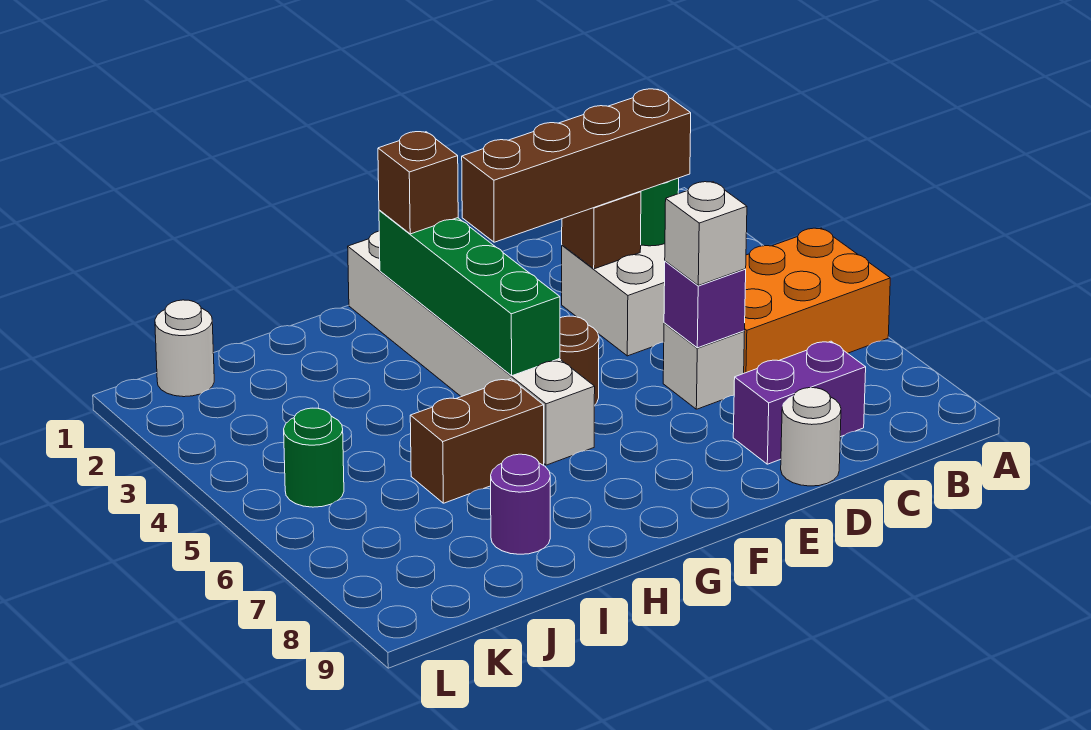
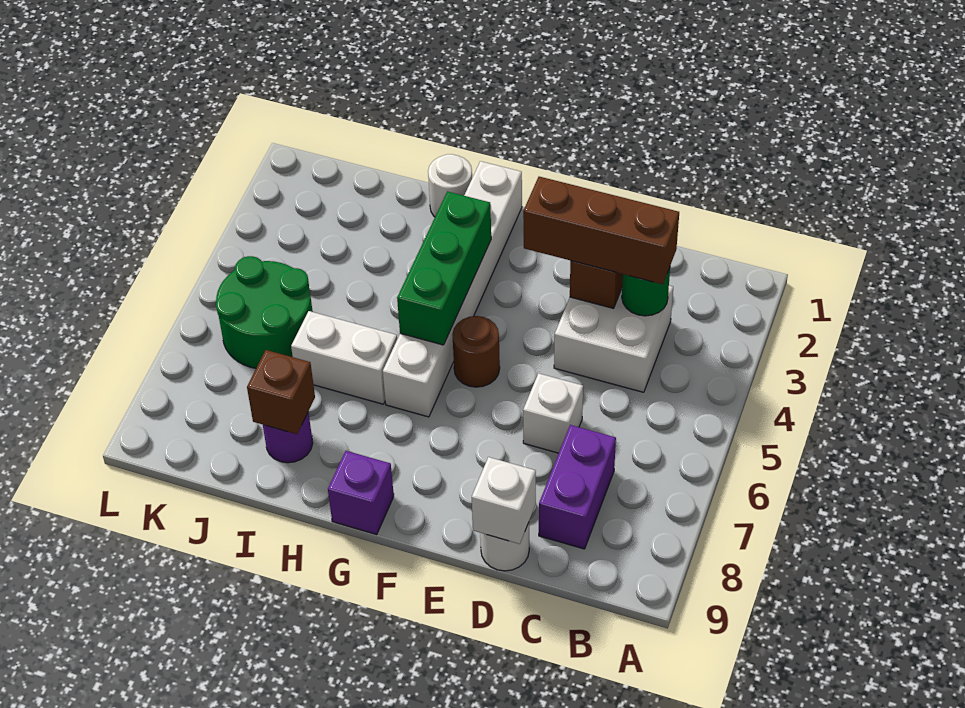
orange 2x3 brick [744,228,890,373] -> none
brown 1x4 brick [462,89,691,242] -> brown 1x3 brick [523,177,679,284]
purple 1x2 brick [733,341,866,464] -> purple 1x2 brick turned to [539,425,616,549]
purple 1x1 brick [664,261,746,348] -> purple 1x1 brick moved to [328,451,394,535]
white 1x1 brick [665,182,747,285] -> white 1x1 brick moved to [472,457,536,544]
green 1x4 brick [379,210,560,376] -> green 1x3 brick [397,191,491,345]
brown 1x1 brick [378,132,458,234] -> brown 1x1 brick moved to [247,350,315,434]
brown 1x2 brick [410,379,544,503] -> white 1x2 brick [291,311,397,404]
white 1x1 round brick [155,300,214,397] -> white 1x1 round brick moved to [428,154,472,217]
green 1x1 round brick [284,408,344,507] -> green 2x2 round brick [216,256,313,368]

